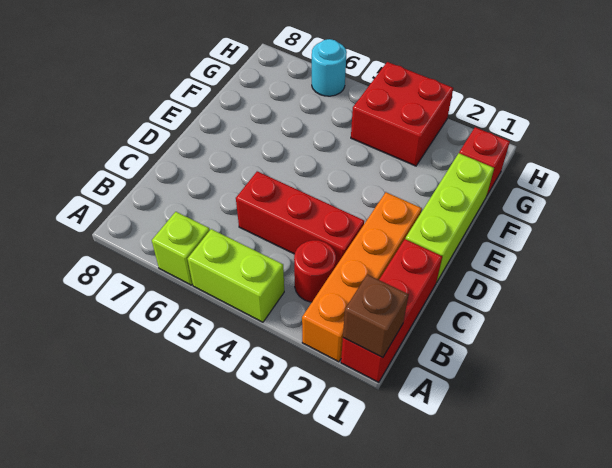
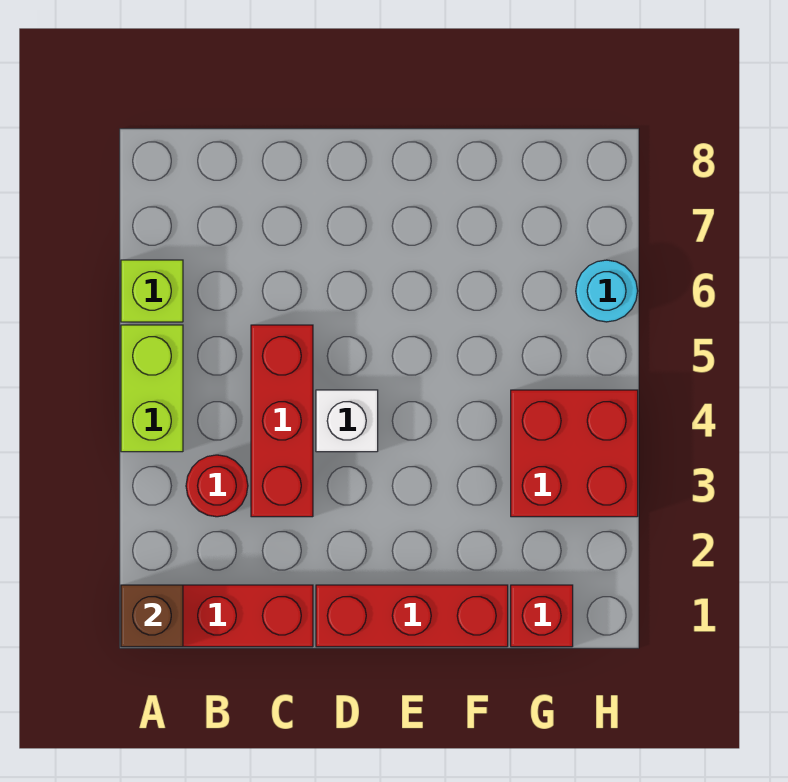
orange 1x4 brick [302,192,422,362] -> none
lime 1x3 brick [405,153,494,281] -> red 1x3 brick [316,585,508,647]
none -> white 1x1 brick [316,390,378,452]

